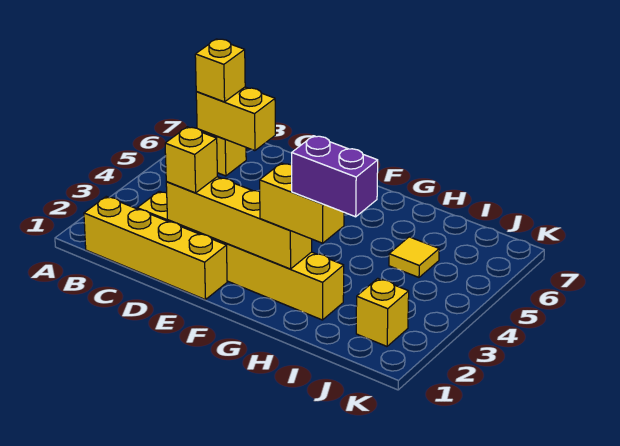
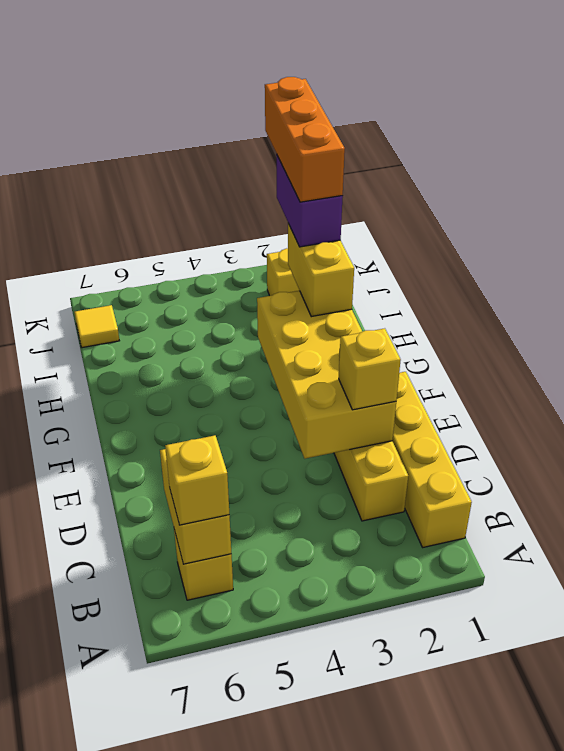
yellow 1x4 brick [166,177,312,269] -> yellow 2x4 brick [257,291,396,459]
none -> orange 1x3 brick [265,77,345,202]
yellow 1x1 tile [389,237,439,277] -> yellow 1x1 tile moved to [74,305,119,348]

